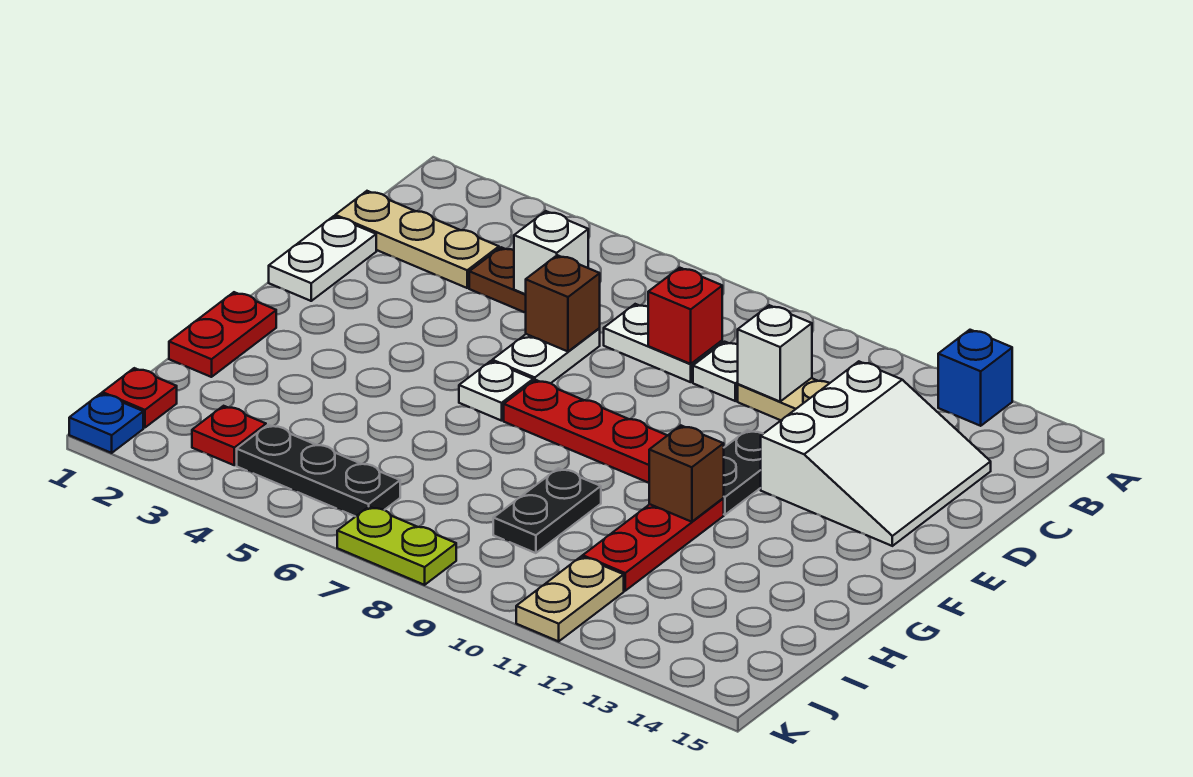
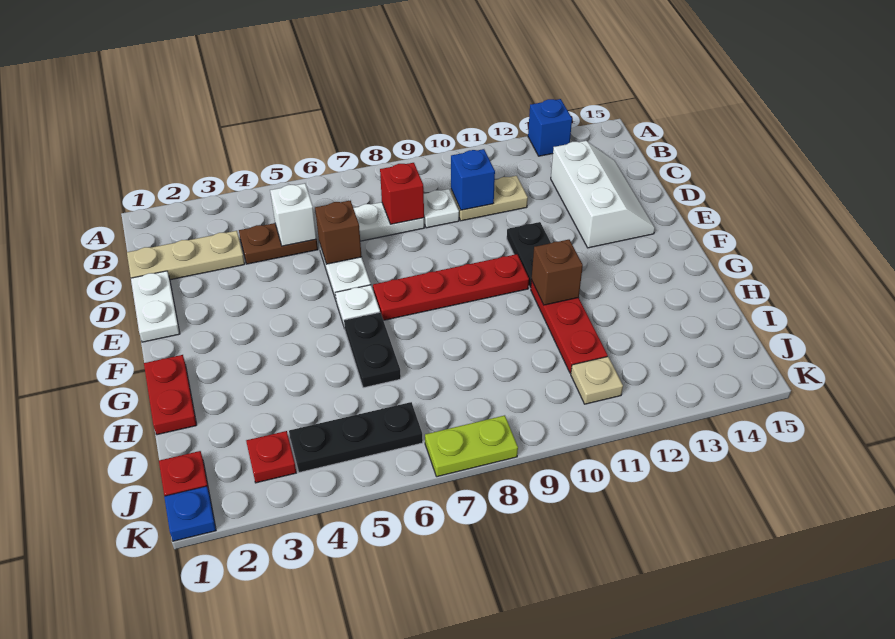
white 1x1 brick [738,305,812,402] -> blue 1x1 brick [451,149,495,210]
white 3x3 slope [761,361,991,546] -> white 2x3 slope [551,141,655,248]
black 1x2 plate [493,468,601,553] -> black 1x2 plate moved to [344,312,401,388]
tan 1x2 plate [516,557,624,641] -> tan 1x1 plate [571,357,623,404]

